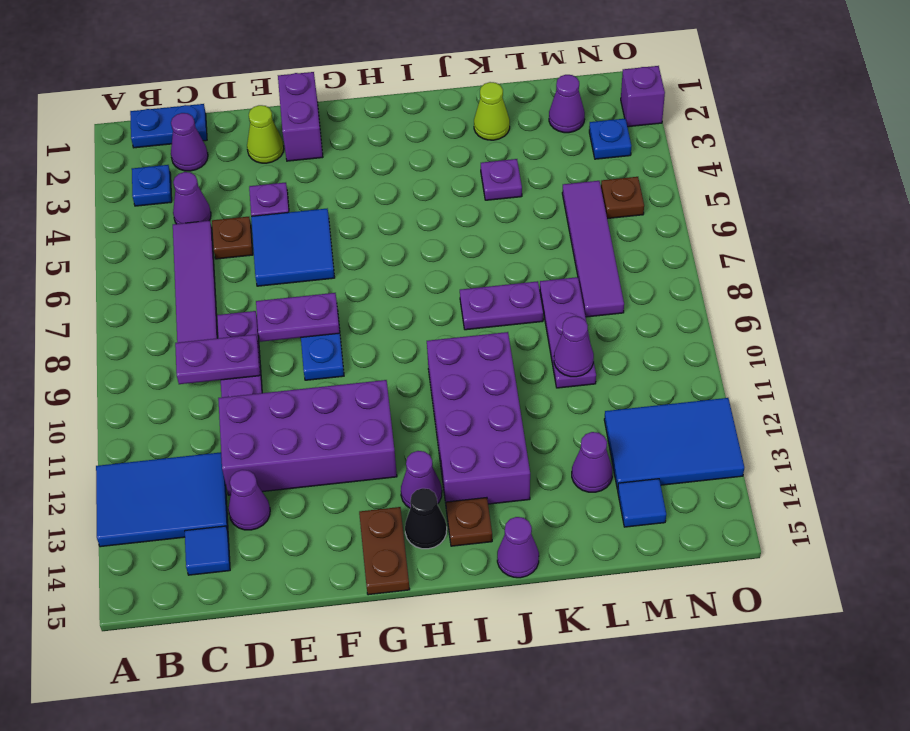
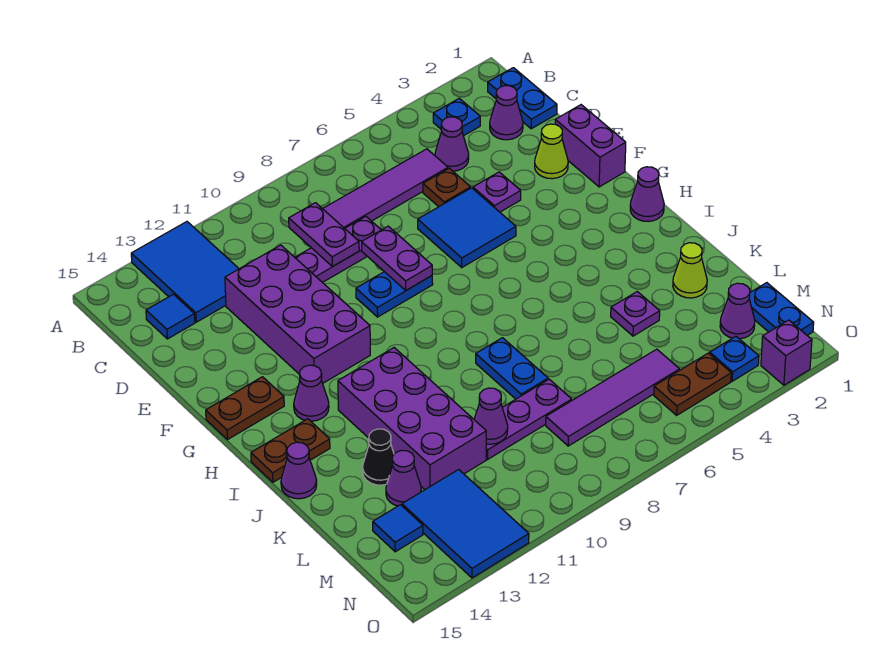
purple 1x1 cone [228,470,270,530] -> purple 1x1 cone moved to [630,167,664,222]
purple 1x2 brick [278,72,323,161] -> purple 1x2 brick turned to [555,105,626,187]
black 1x1 cone [405,488,447,549] -> black 1x1 cone moved to [363,429,394,485]
purple 2x4 brick [427,332,530,504] -> purple 2x4 brick turned to [338,348,486,490]
brown 1x1 plate [446,498,492,546] -> brown 1x2 plate [251,419,330,482]
purple 1x2 plate [460,281,543,330] -> blue 1x2 plate [476,338,548,399]
none -> blue 1x2 plate [749,283,814,335]
brown 1x1 plate [601,177,644,219] -> brown 1x2 plate [654,353,731,415]

